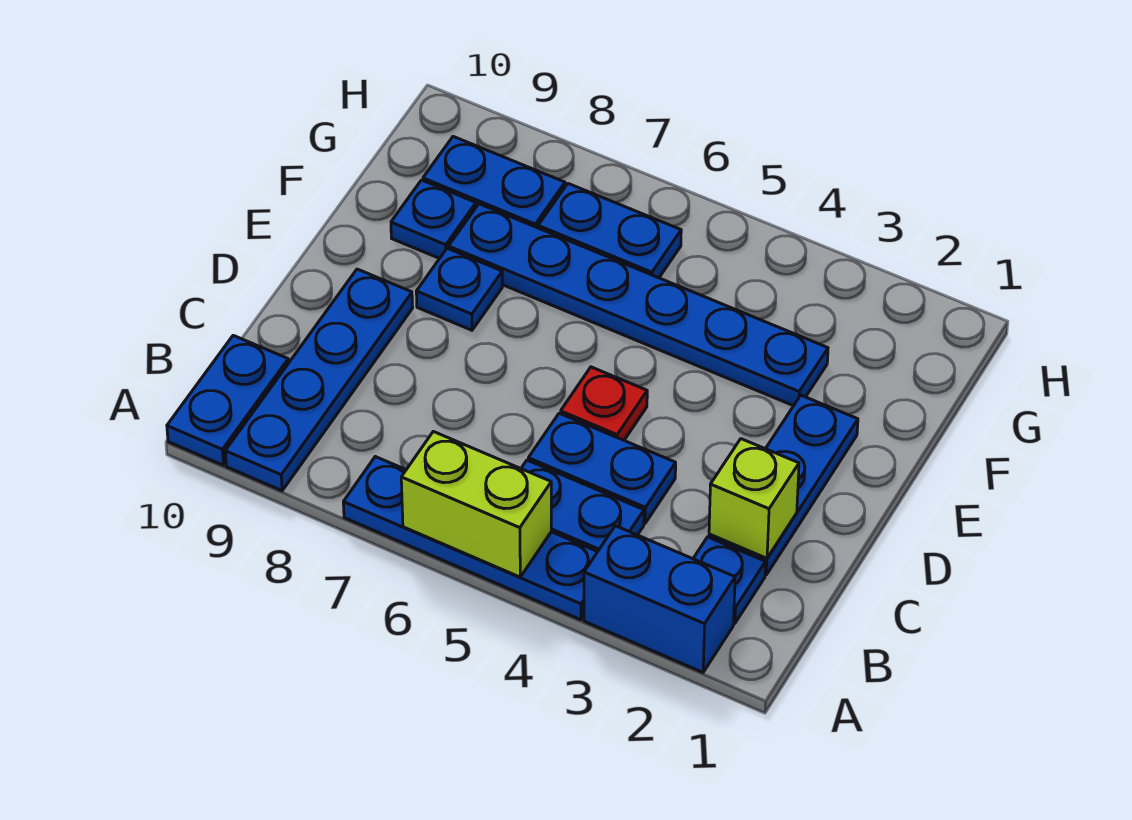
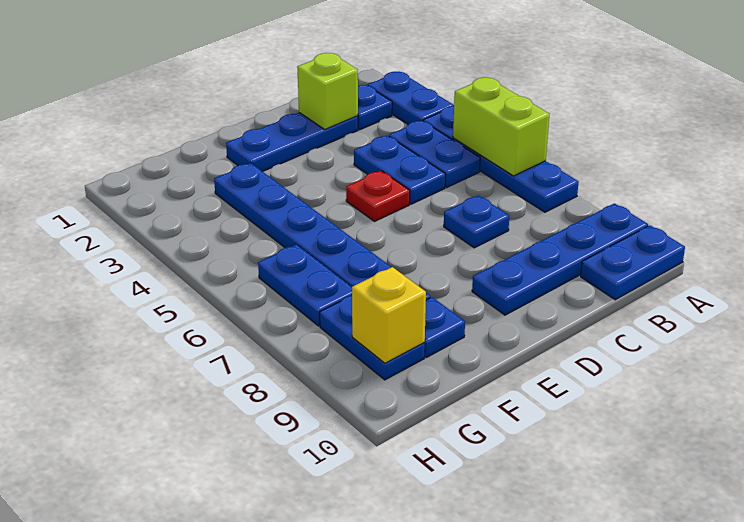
blue 1x2 brick [584,526,735,672] -> blue 1x2 plate [368,72,454,124]
blue 1x1 plate [416,248,502,330] -> blue 1x1 plate moved to [444,195,509,248]
none -> yellow 1x1 brick [352,267,426,363]

